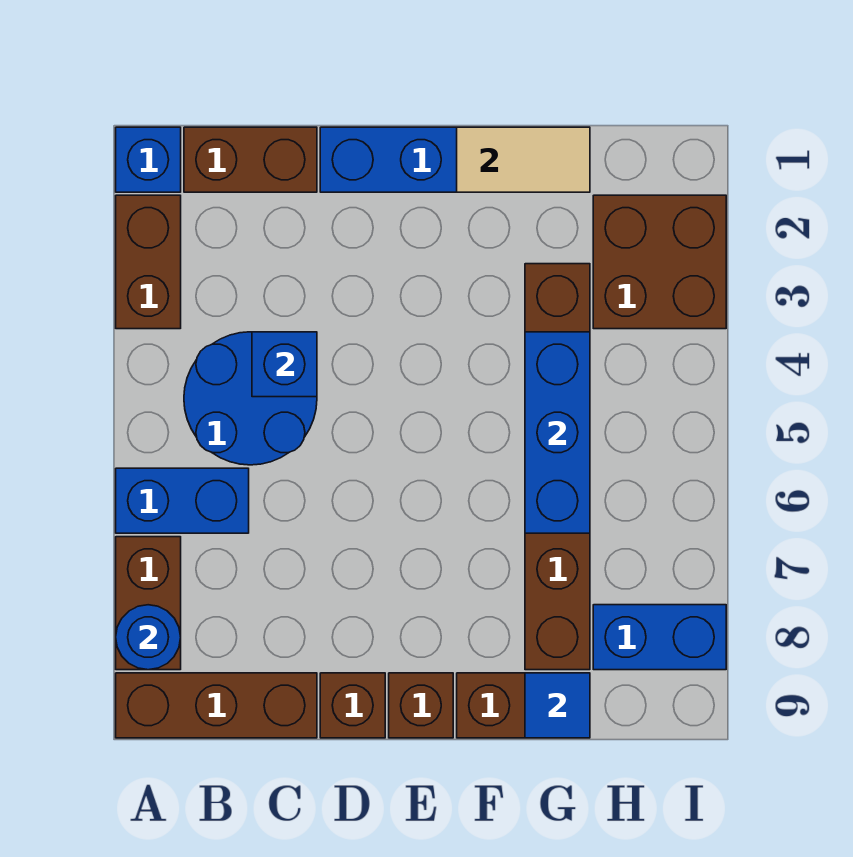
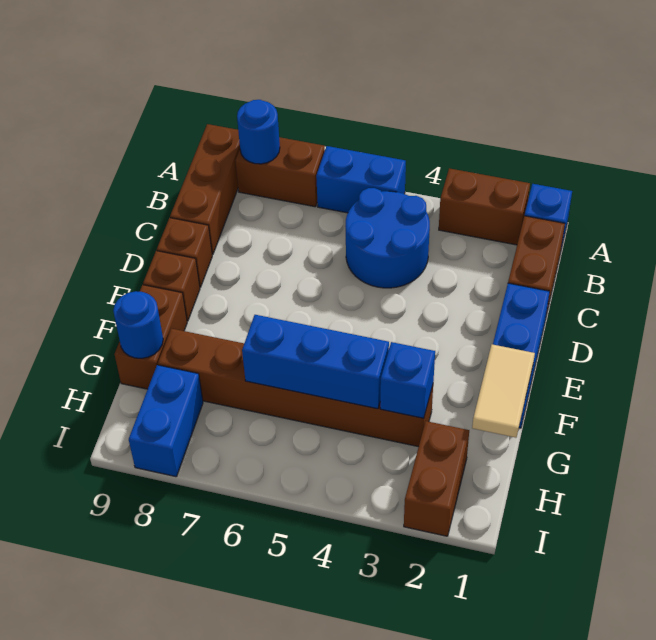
blue 1x2 brick [116,468,249,533] -> blue 1x2 brick turned to [316,146,406,213]
blue 1x1 brick [252,332,317,397] -> blue 1x1 brick moved to [380,342,435,418]
blue 1x1 tile [525,673,590,738] -> blue 1x1 round brick [113,291,163,358]
brown 2x2 brick [593,195,726,329] -> brown 1x2 brick [404,421,469,536]

